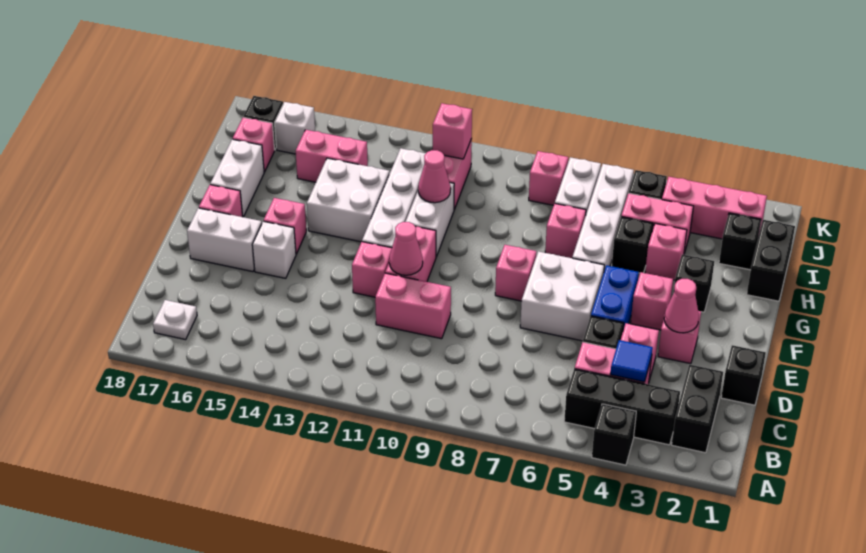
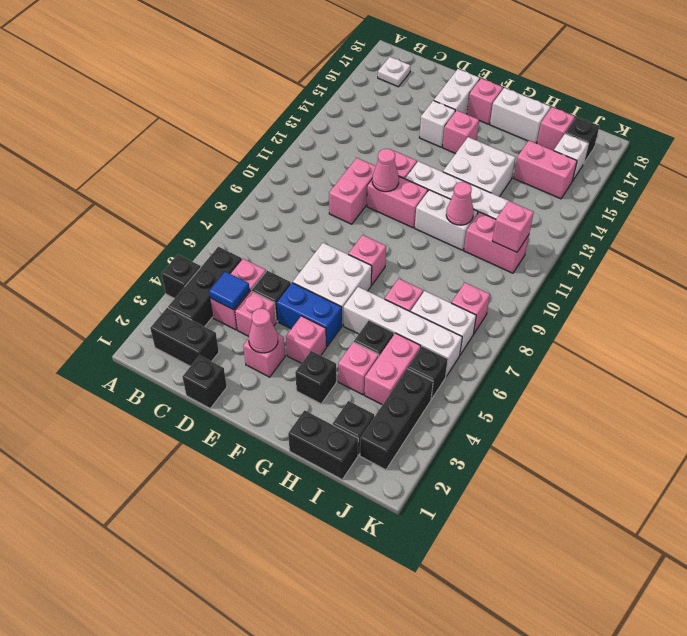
pink 1x2 brick [296,130,368,182] -> pink 1x2 brick turned to [514,141,577,199]
pink 1x3 brick [662,177,767,239] -> black 1x3 brick [360,369,433,470]

